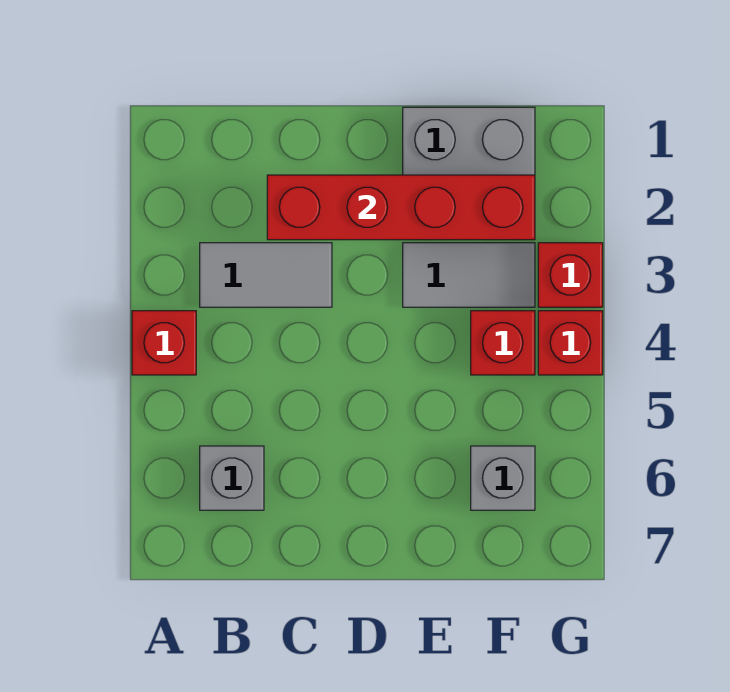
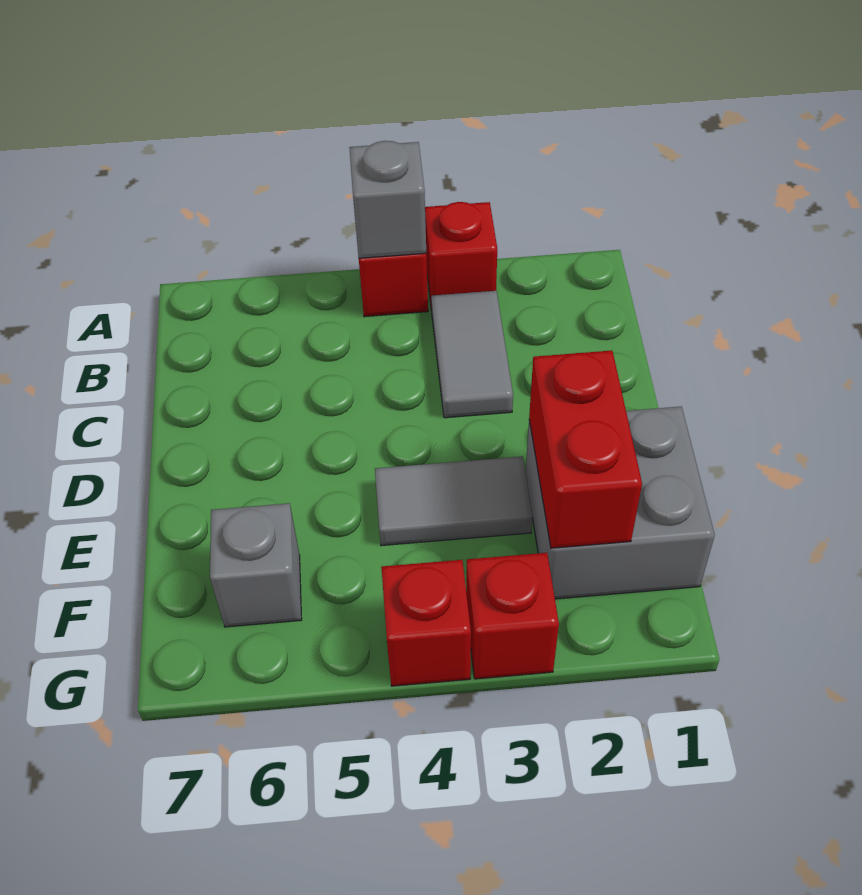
grey 1x1 brick [200,446,264,510] -> grey 1x1 brick moved to [349,141,426,258]
red 1x4 brick [267,175,535,240] -> red 1x2 brick [529,351,642,548]
grey 1x2 tile [403,243,535,307] -> grey 1x2 tile turned to [375,456,533,546]
red 1x1 brick [471,311,535,375] -> red 1x1 brick moved to [425,202,497,311]

